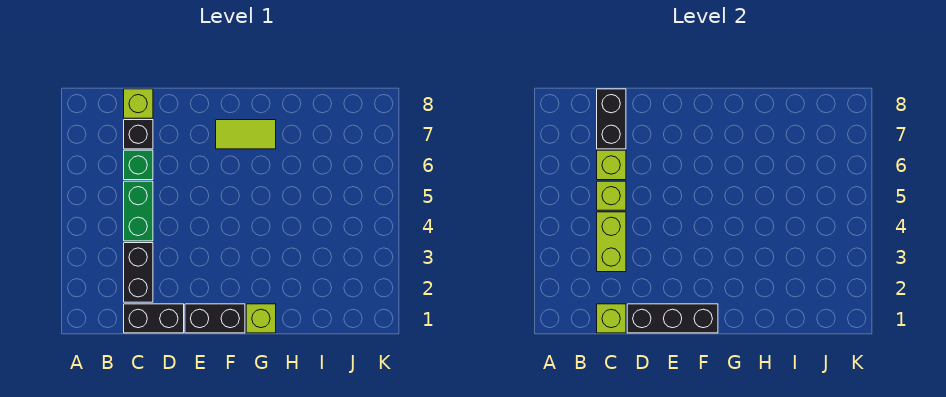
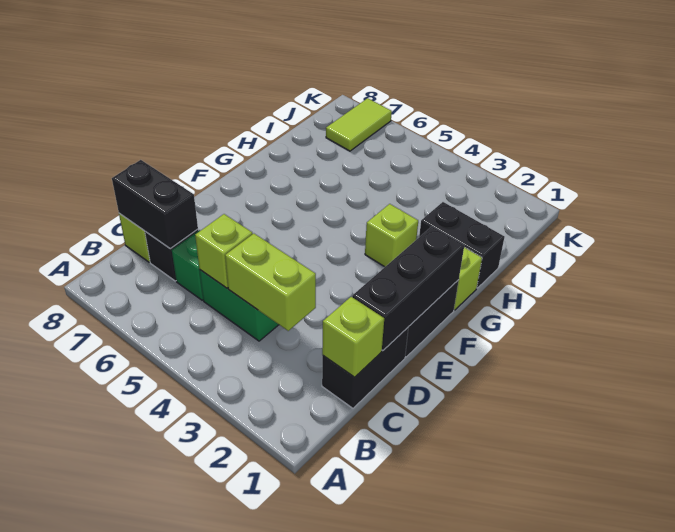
black 1x2 brick [124,243,153,302] -> black 1x2 brick moved to [419,202,505,288]
lime 1x1 brick [597,150,626,180] -> lime 1x1 brick moved to [365,204,418,267]
lime 1x2 tile [216,120,276,149] -> lime 1x2 tile moved to [326,98,392,151]

